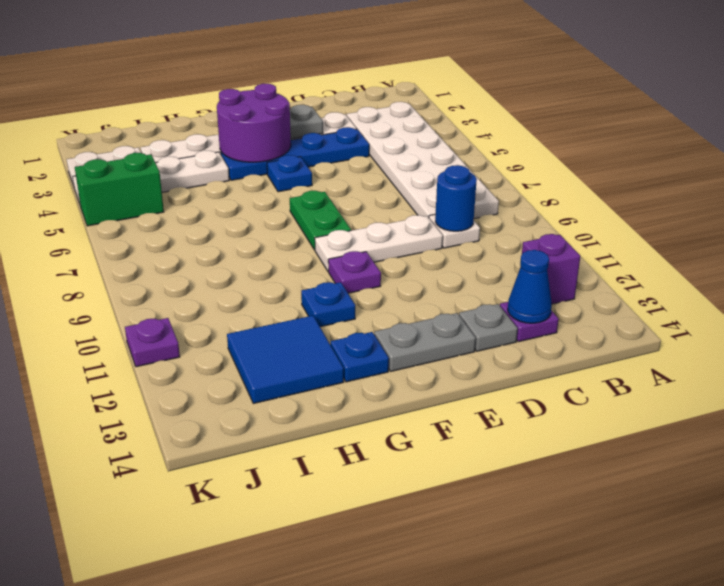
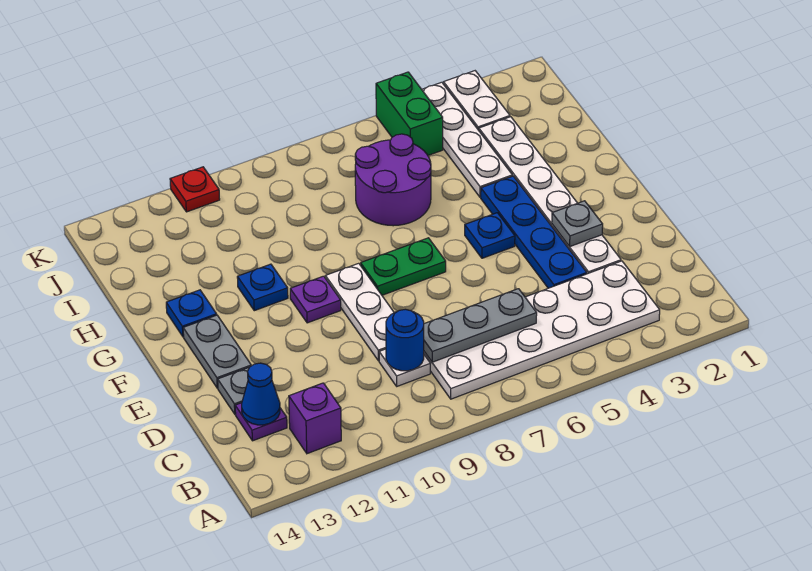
none -> grey 1x3 plate [424,289,537,362]
purple 2x2 round brick [217,84,291,162] -> purple 2x2 round brick moved to [355,134,431,226]
blue 2x2 tile [227,316,344,404] -> none
purple 1x1 plate [125,318,180,367] -> red 1x1 plate [170,167,220,212]

